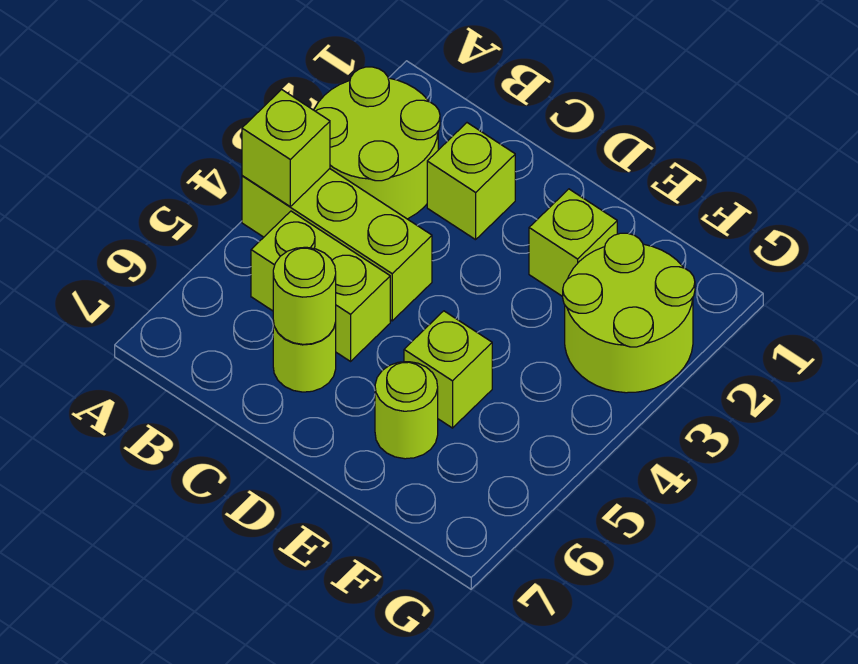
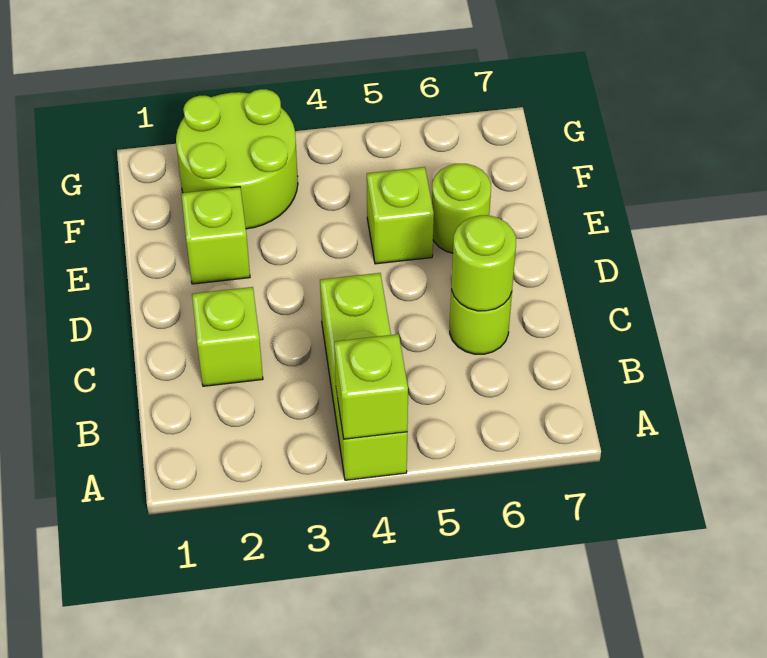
lime 2x2 round brick [314,67,440,219] -> none
lime 1x2 brick [251,211,390,361] -> none

